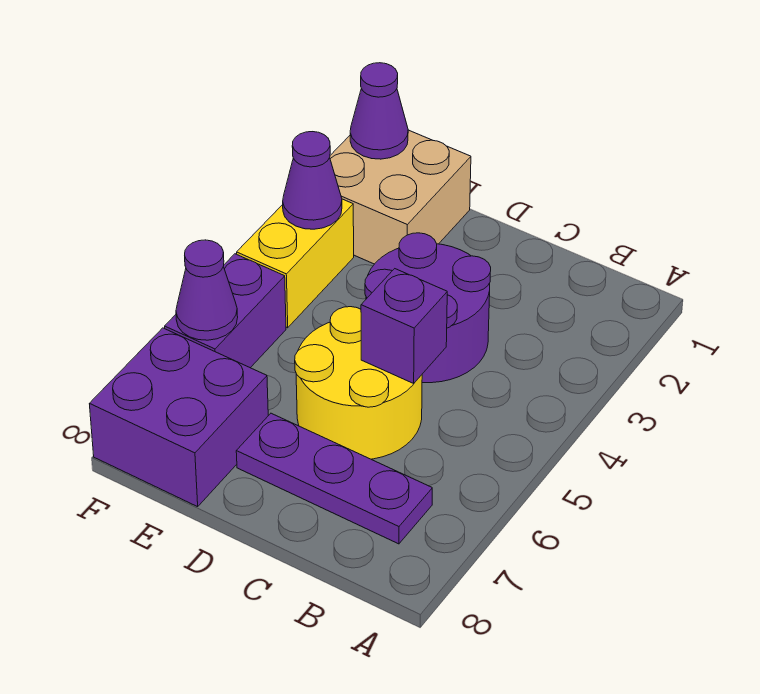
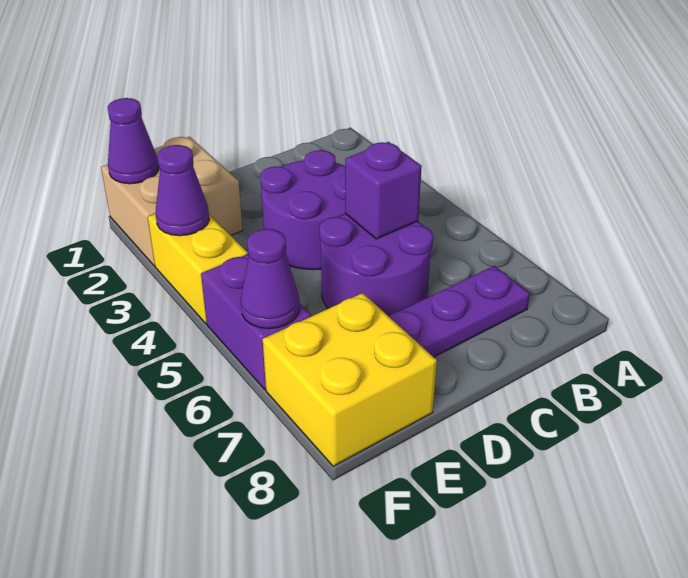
yellow 2x2 round brick [295,307,422,459] -> purple 2x2 round brick [320,214,433,316]
purple 2x2 brick [90,328,268,507] -> yellow 2x2 brick [263,293,437,466]

